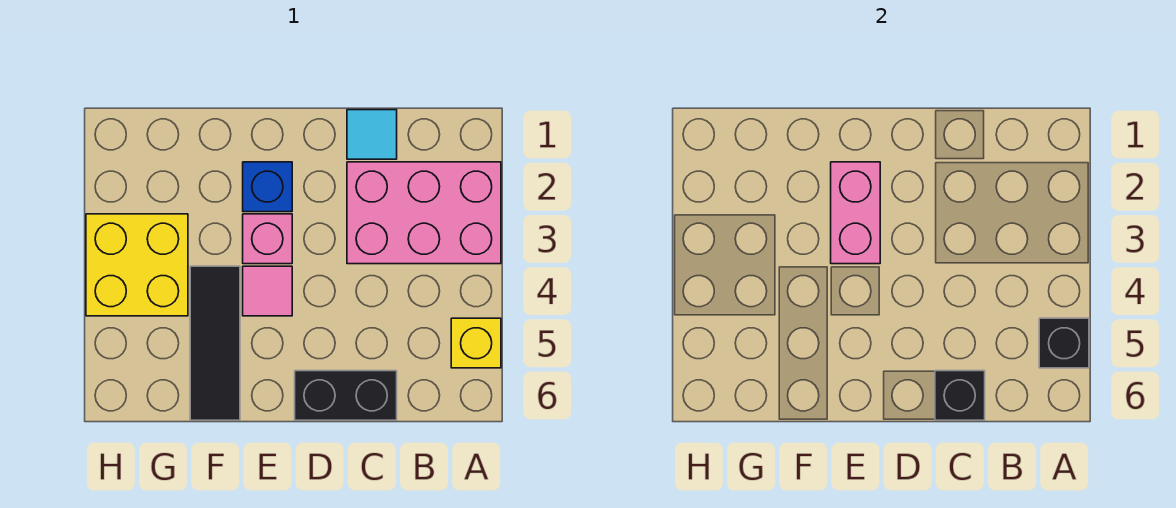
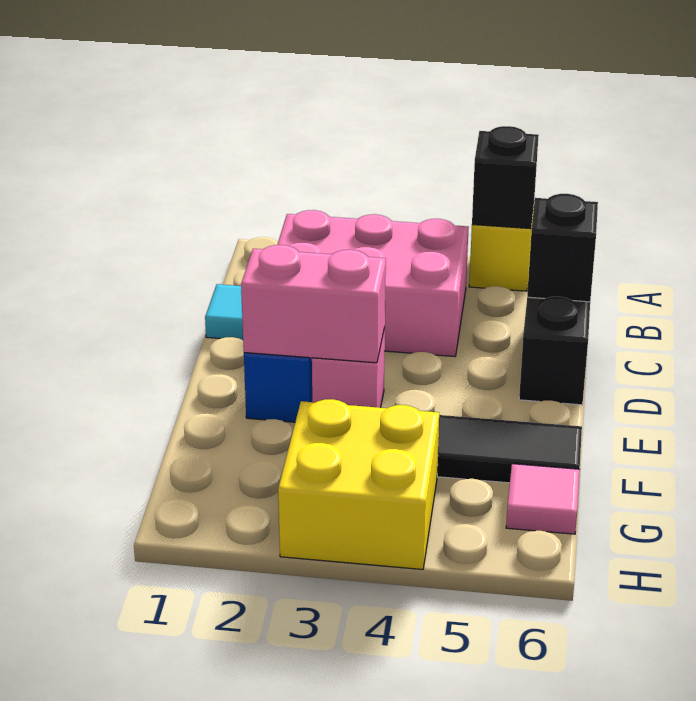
pink 2x3 brick [347,162,501,264] -> pink 2x3 brick turned to [277,210,469,357]
pink 1x1 tile [243,266,292,316] -> pink 1x1 tile moved to [506,464,580,534]

